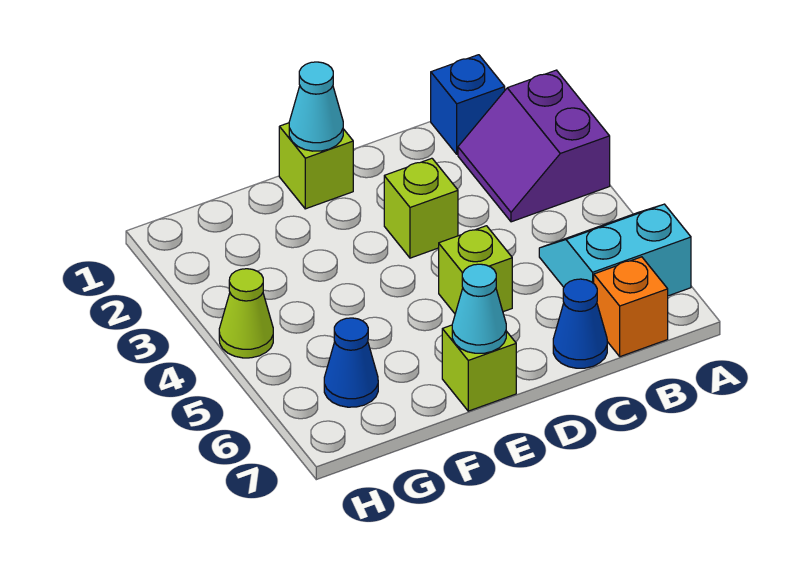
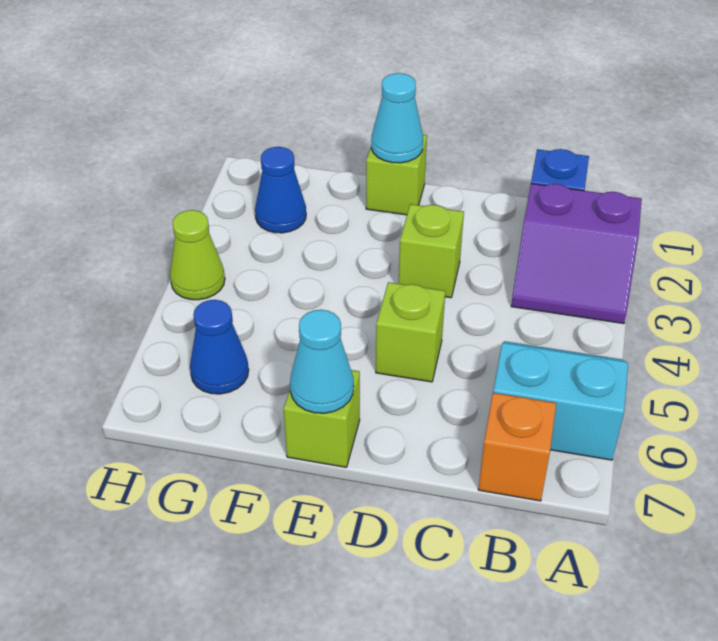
purple 2x2 slope [458,70,610,222] -> purple 2x2 slope turned to [511,184,642,324]
blue 1x1 cone [553,279,607,368] -> blue 1x1 cone moved to [255,147,306,233]

